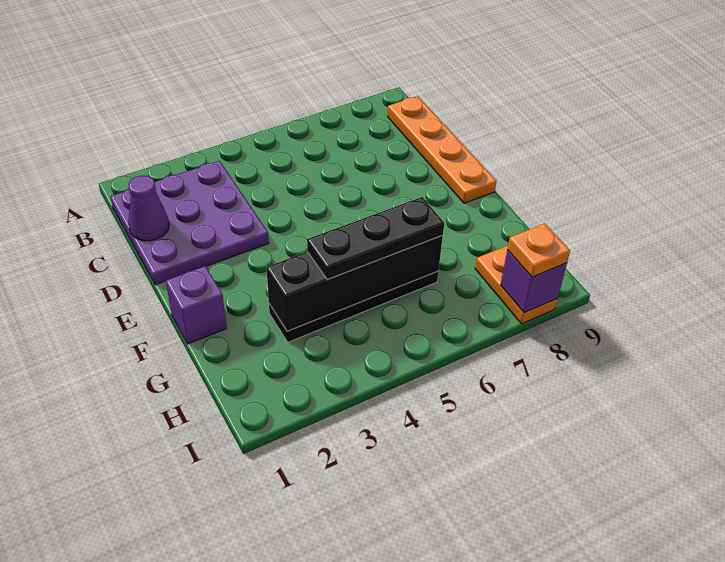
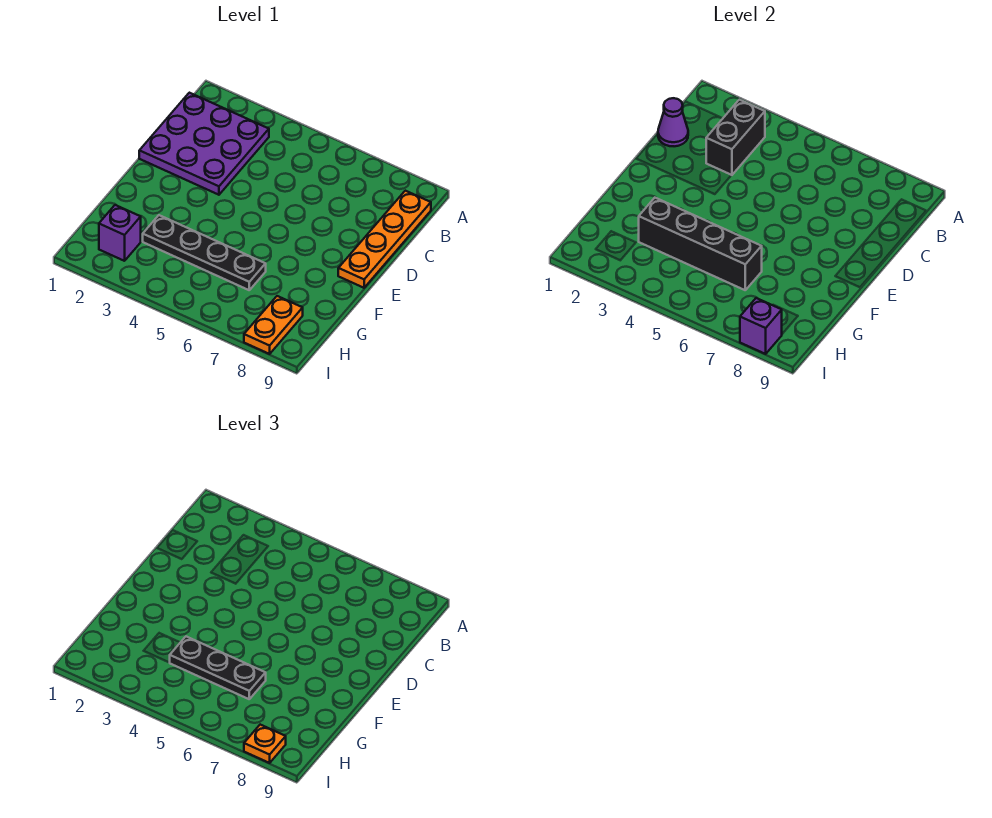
none -> black 1x2 brick [706,100,765,175]
purple 1x1 brick [166,266,227,344] -> purple 1x1 brick moved to [99,205,141,261]

